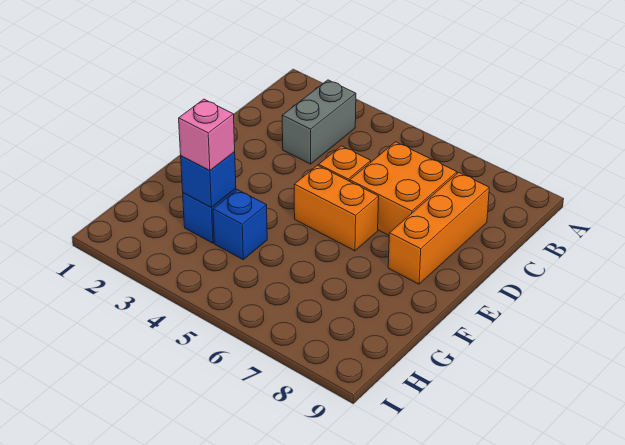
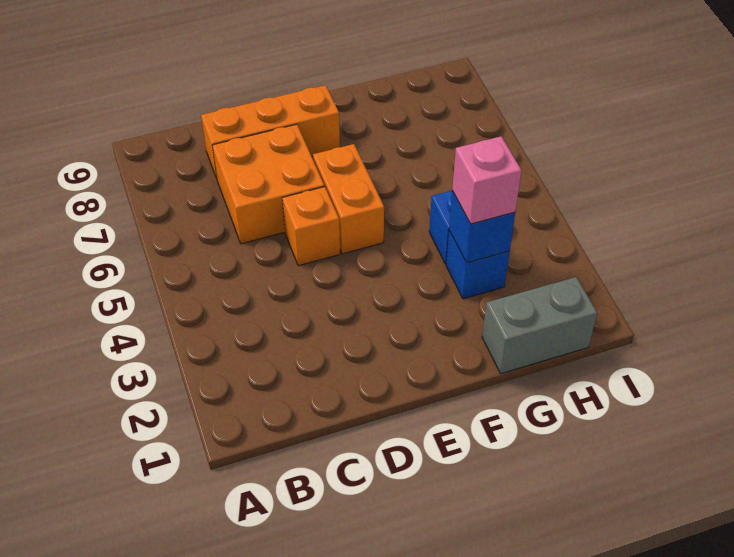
grey 1x2 brick [282,80,356,164] -> grey 1x2 brick moved to [482,277,597,374]

